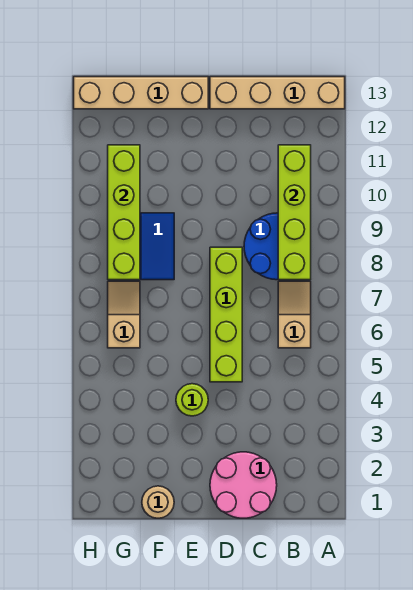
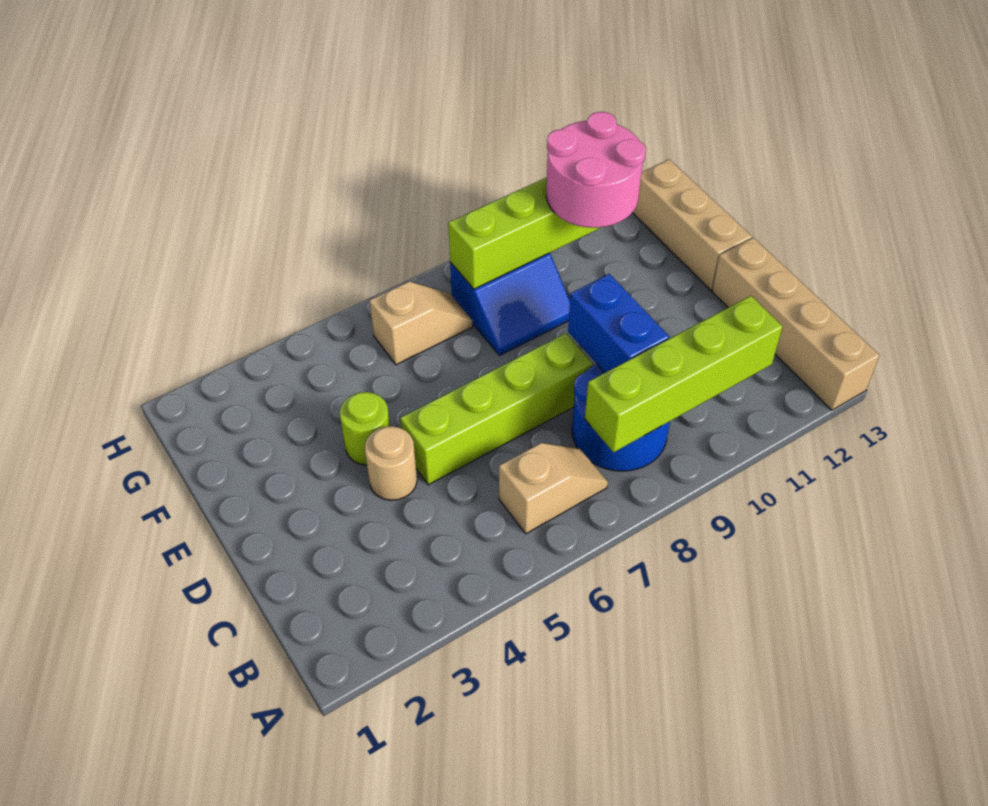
pink 2x2 round brick [210,452,277,518] -> pink 2x2 round brick moved to [546,112,646,228]
none -> blue 1x2 brick [568,274,669,373]
tan 1x4 brick [74,77,208,109] -> tan 1x3 brick [632,159,752,290]
tan 1x1 round brick [142,486,174,518] -> tan 1x1 round brick moved to [365,426,417,500]

